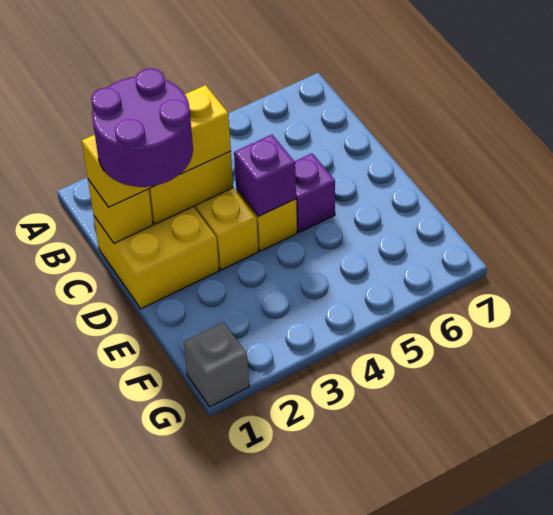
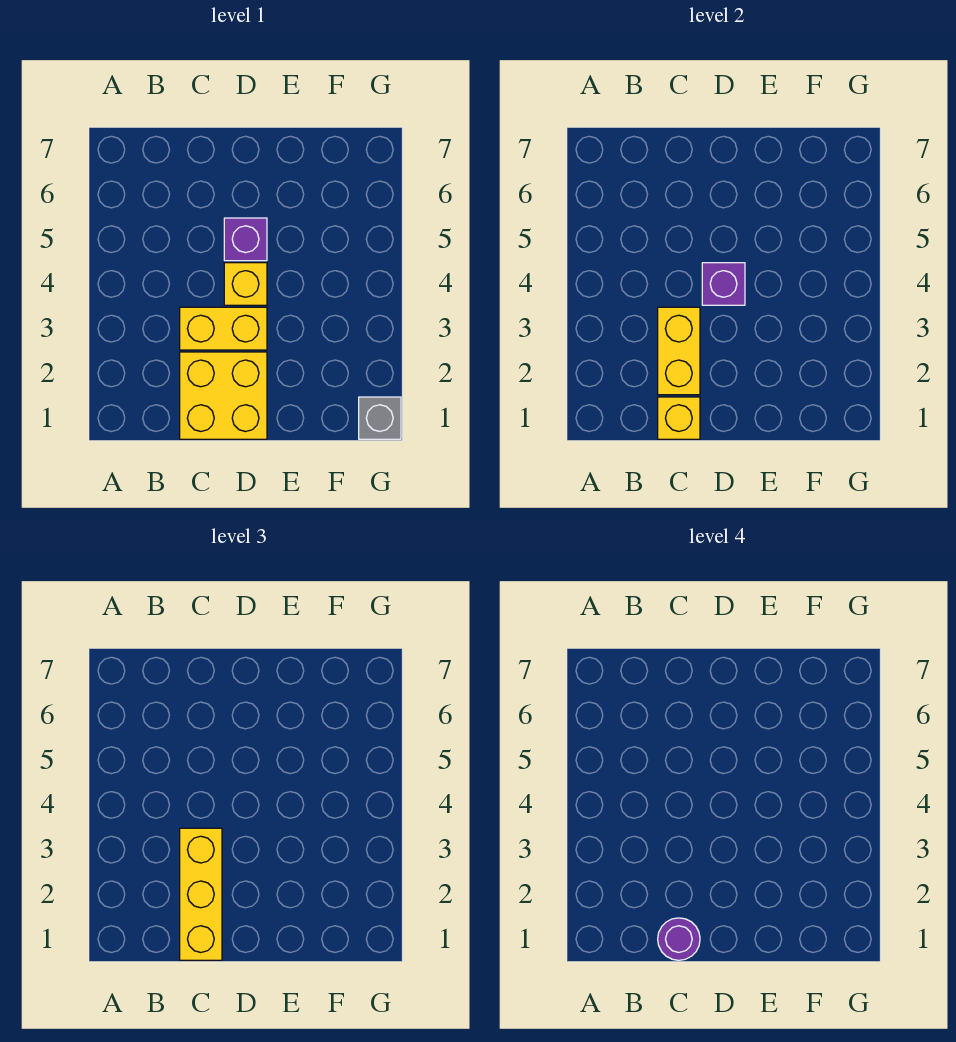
purple 2x2 round brick [91,68,193,187] -> purple 1x1 round brick [658,918,700,960]

